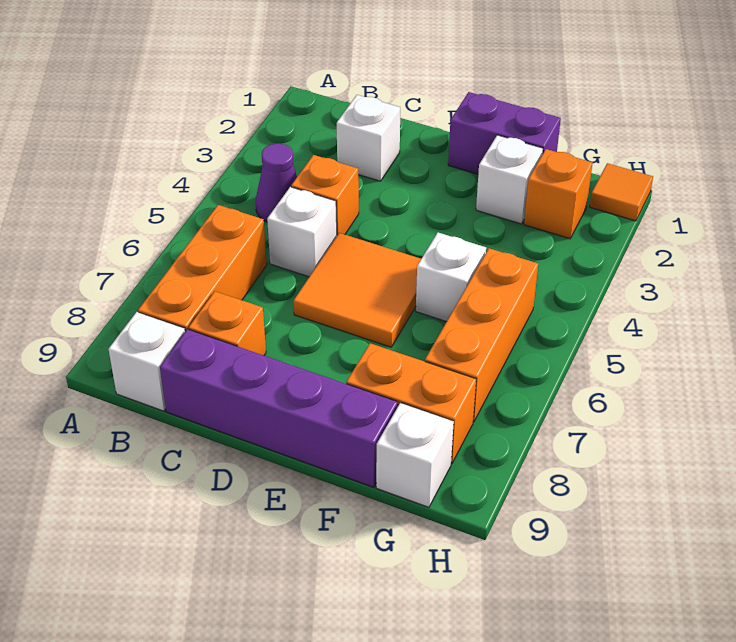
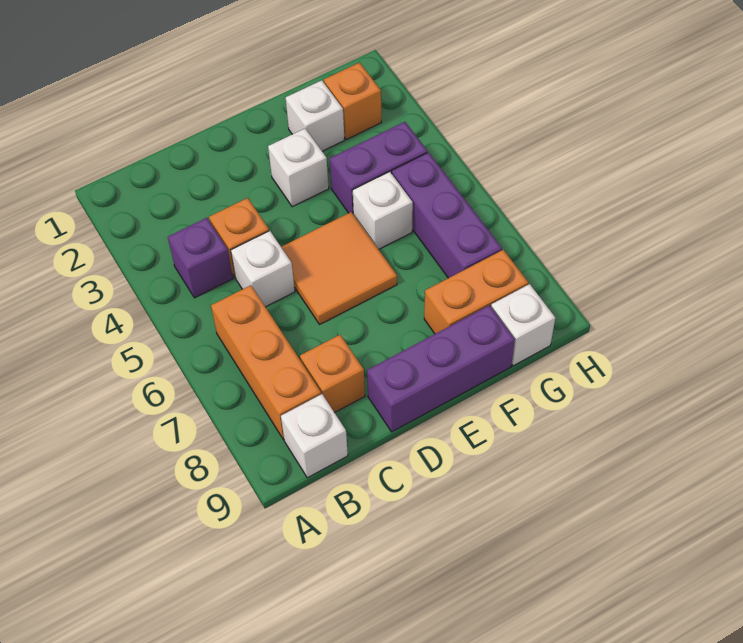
purple 1x1 cone [256,144,297,222] -> purple 1x1 brick [168,218,233,298]
white 1x1 brick [337,95,400,181] -> white 1x1 brick moved to [268,129,329,207]
purple 1x4 brick [160,329,398,487] -> purple 1x3 brick [367,305,515,432]
purple 1x2 brick [448,92,561,174] -> purple 1x2 brick moved to [330,122,428,213]
orange 1x3 brick [425,248,538,422] -> purple 1x3 brick [392,152,502,278]
orange 1x1 tile [590,163,653,221] -> none

